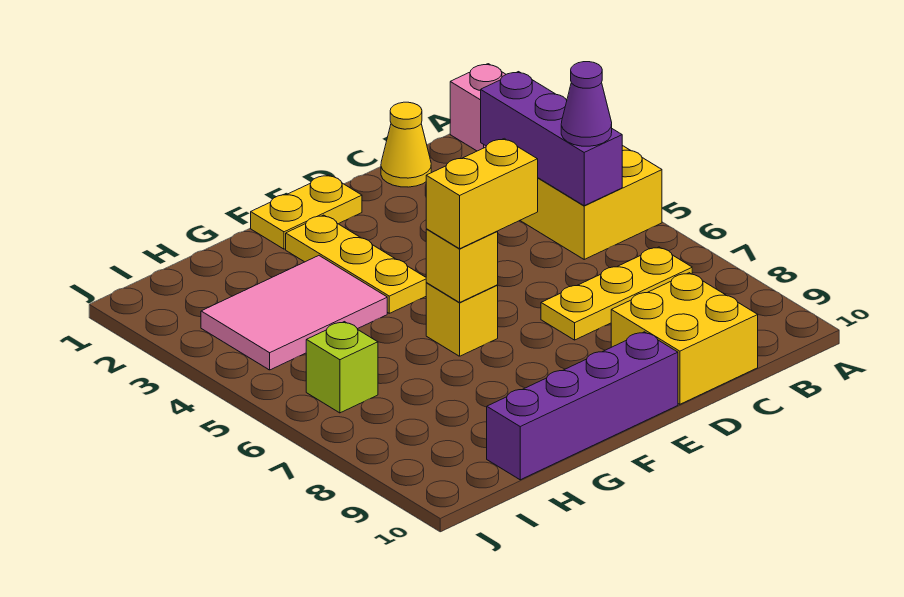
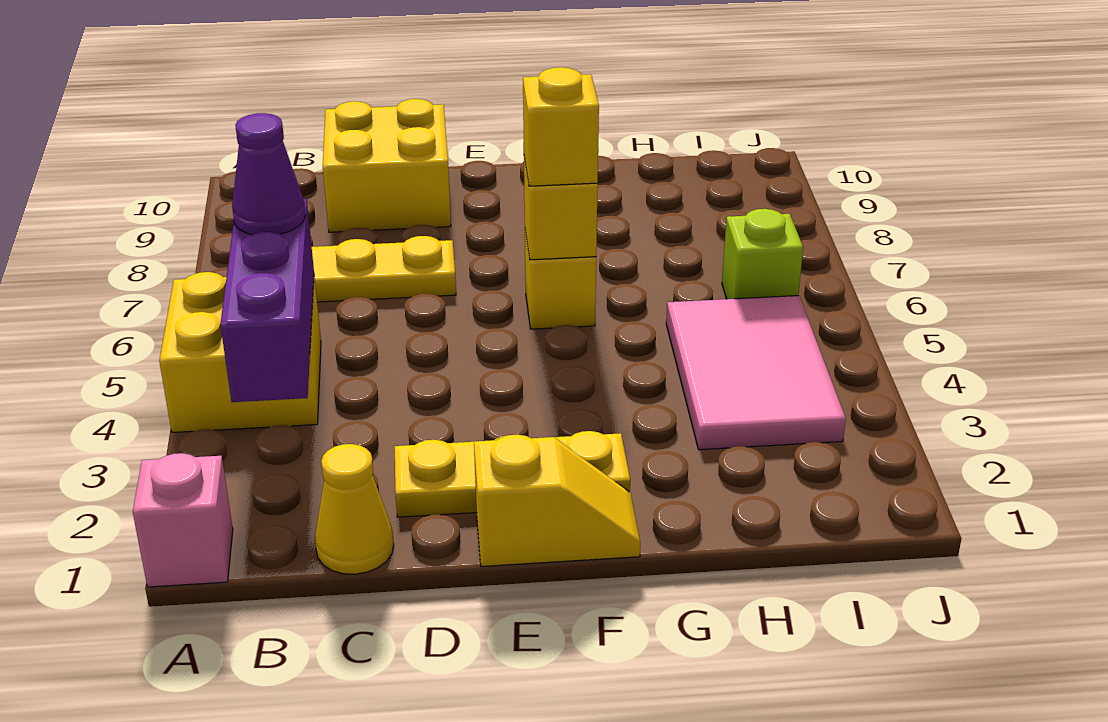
yellow 1x2 plate [251,175,362,249] -> yellow 1x2 slope [474,435,640,566]
yellow 1x2 brick [426,139,538,249] -> yellow 1x1 brick [523,67,599,186]
purple 1x4 brick [487,332,678,480] -> none
yellow 1x3 plate [286,215,426,313] -> yellow 1x3 plate turned to [395,431,630,517]
pink 2x3 tile [201,256,387,370] -> pink 2x3 tile turned to [666,296,846,450]

